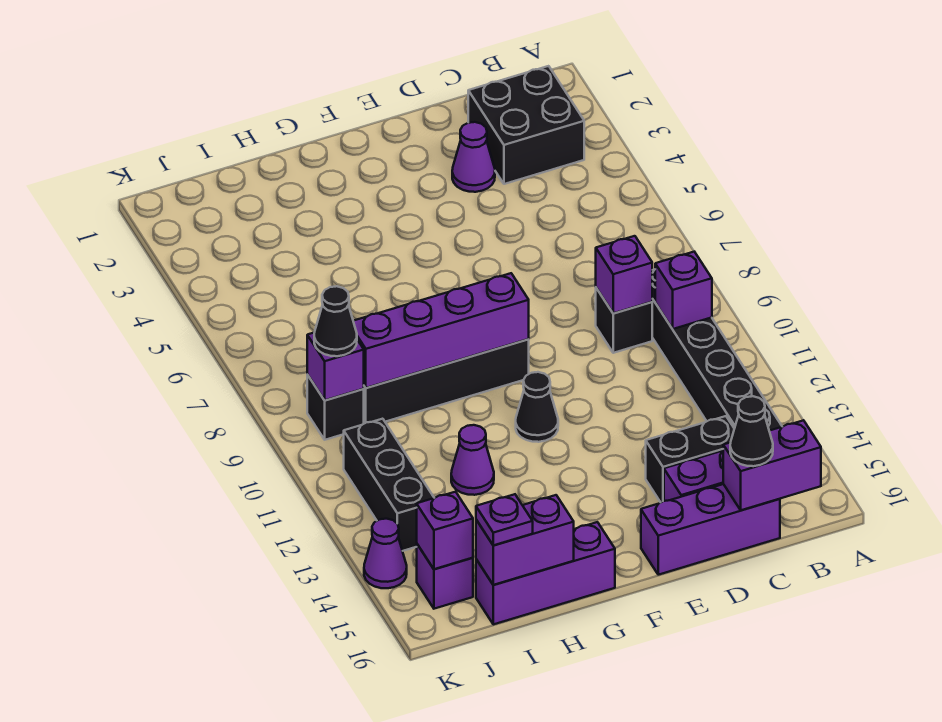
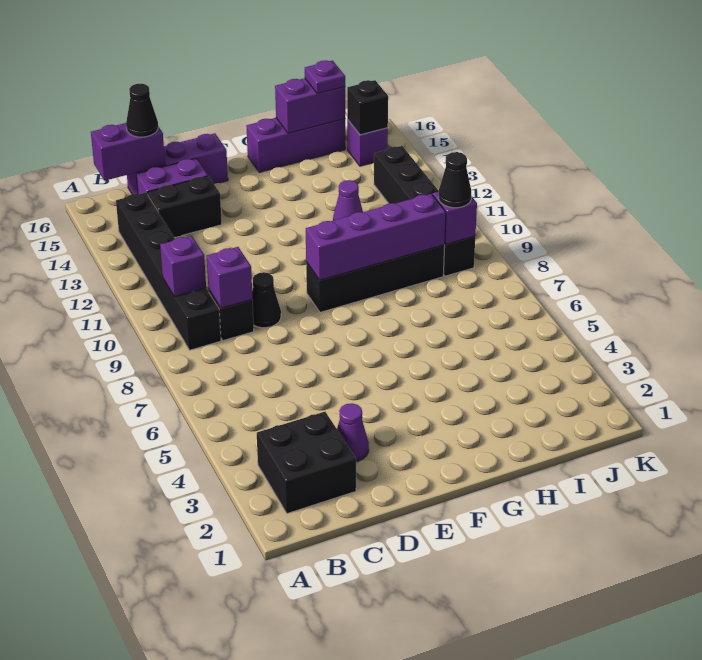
black 1x1 cone [516,372,558,442] -> black 1x1 cone moved to [252,272,281,328]
purple 1x1 brick [417,492,473,569] -> black 1x1 brick [347,80,388,135]
purple 1x1 cone [364,519,407,588] -> none

